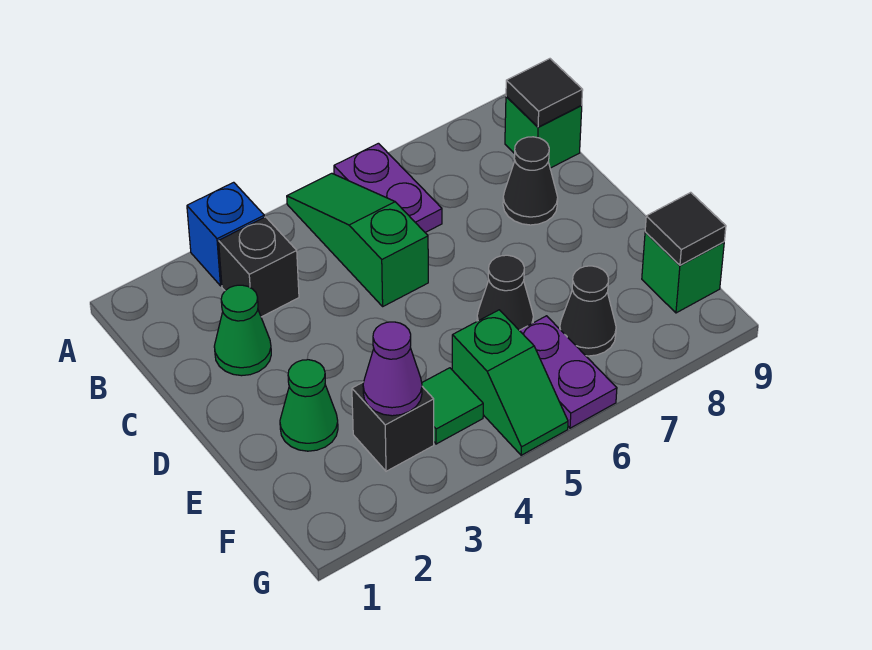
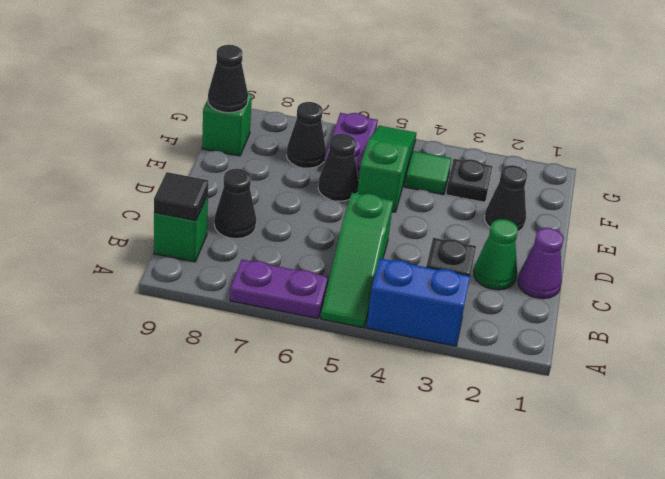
blue 1x1 brick [187,182,264,286] -> blue 1x2 brick [367,258,470,346]
purple 1x2 plate [334,143,442,232] -> purple 1x2 plate turned to [230,260,329,319]
green 1x1 cone [280,360,338,451] -> black 1x1 cone [485,165,527,231]
black 1x1 brick [352,382,434,471] -> black 1x1 plate [446,159,492,202]
purple 1x1 cone [363,322,422,416] -> purple 1x1 cone moved to [518,228,564,299]
green 1x2 slope [452,310,568,455] -> green 1x3 slope [357,126,416,212]
black 1x1 tile [645,192,726,265] -> black 1x1 cone [208,45,248,113]

